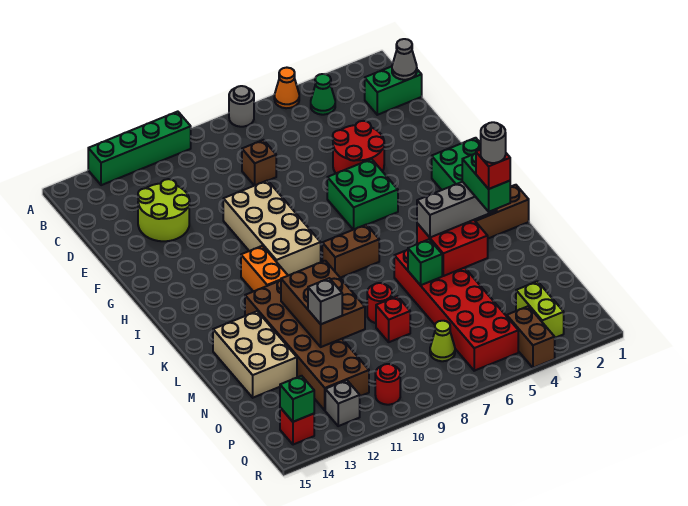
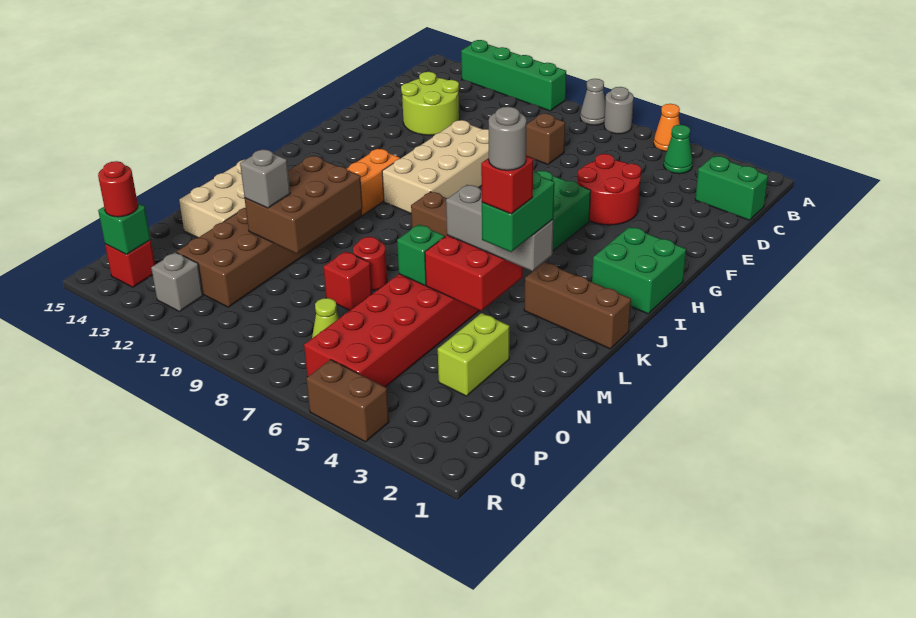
grey 1x1 cone [392,39,417,80] -> grey 1x1 cone moved to [580,79,605,125]
lime 1x2 brick [516,281,564,338] -> lime 1x2 brick moved to [438,313,509,396]
brown 1x2 brick [507,306,555,368] -> brown 1x2 brick turned to [306,360,389,442]
red 1x1 round brick [375,364,400,405] -> red 1x1 round brick moved to [98,161,138,217]

